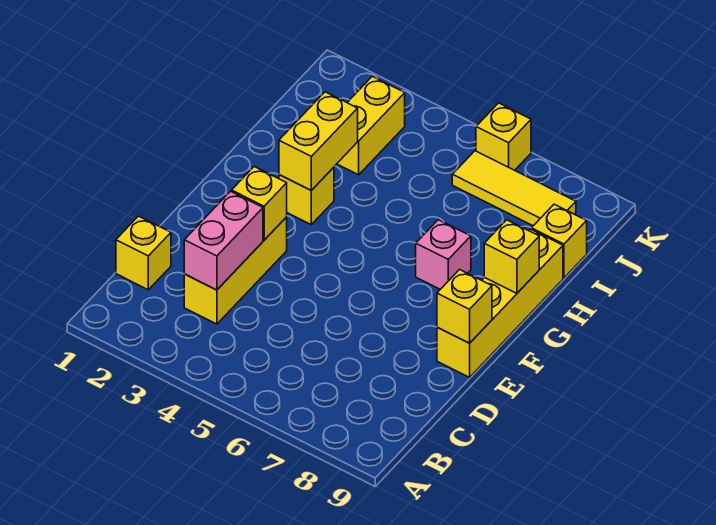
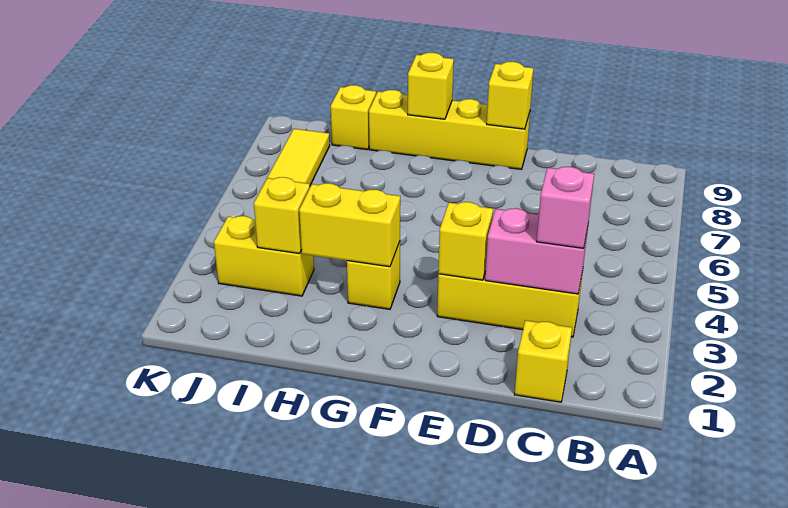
pink 1x1 brick [416,220,471,289] -> pink 1x1 brick moved to [537,167,594,248]
yellow 1x1 brick [476,103,531,170] -> yellow 1x1 brick moved to [254,177,310,254]

